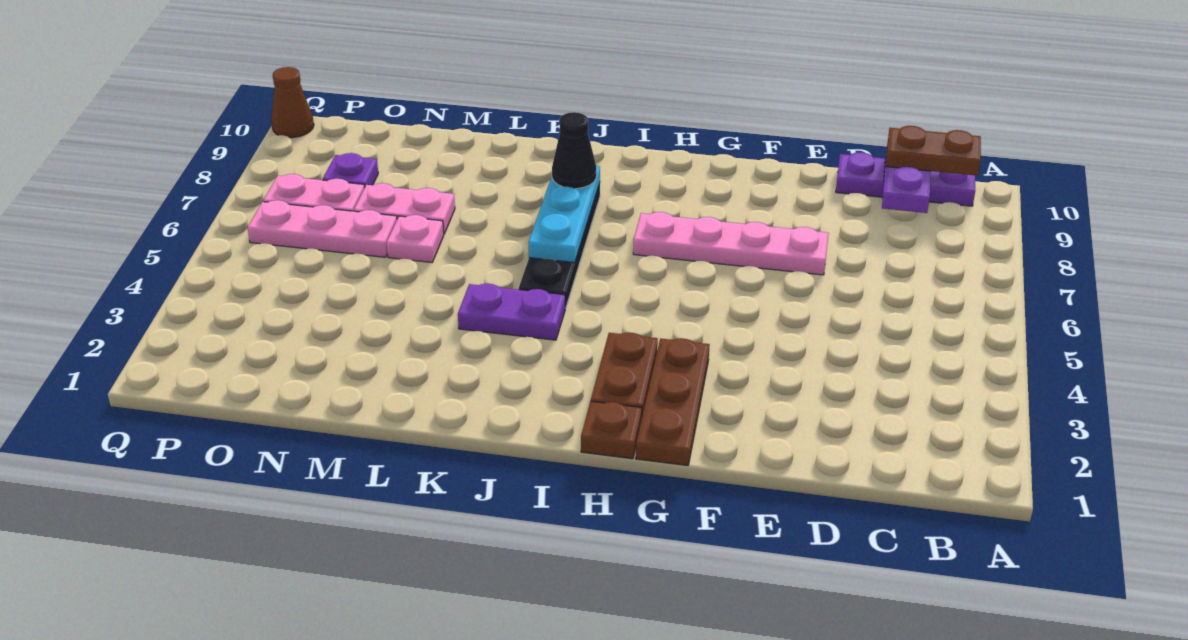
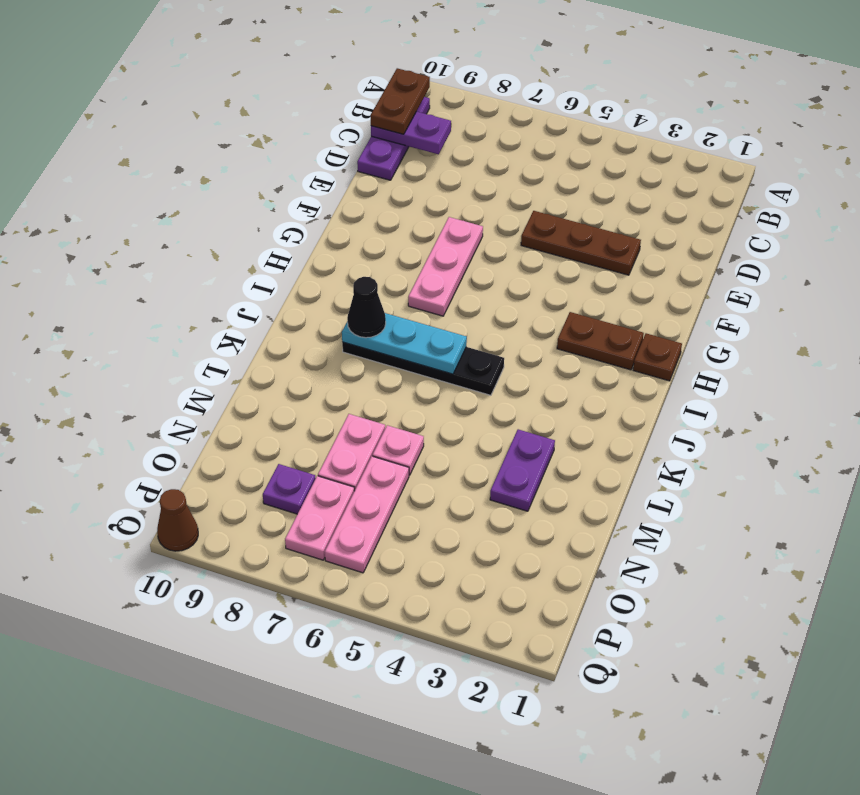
pink 1x4 plate [633,212,829,275] -> pink 1x3 plate [408,217,483,316]
brown 1x3 plate [636,338,710,466] -> brown 1x3 plate moved to [521,211,641,275]
purple 1x2 plate [458,284,565,340] -> purple 1x2 plate moved to [490,429,555,511]

